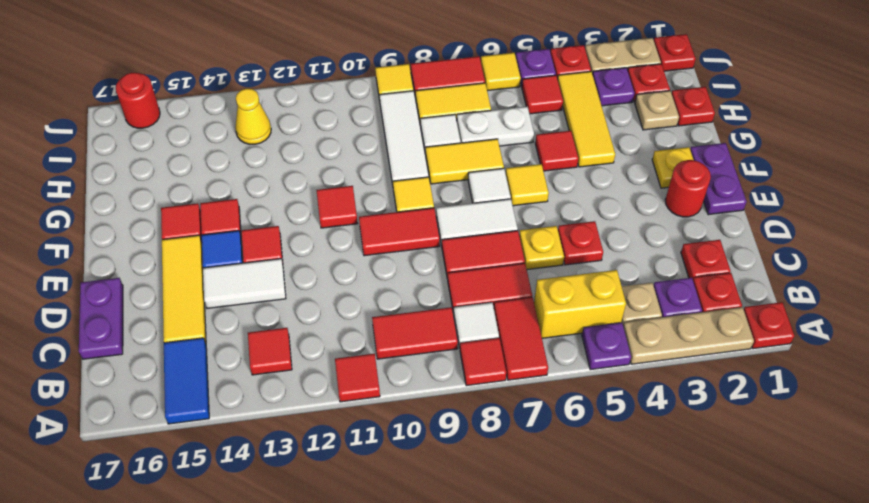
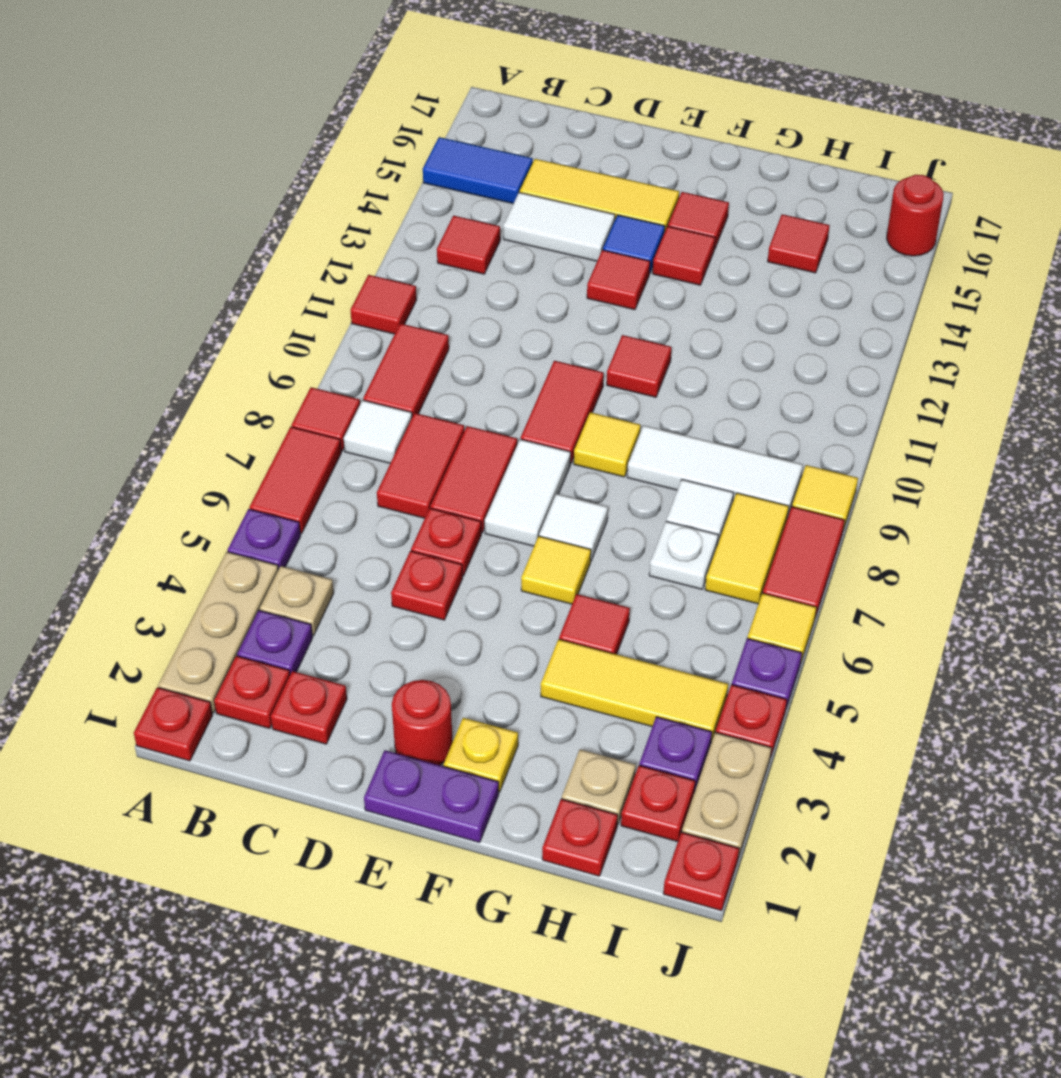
red 1x2 tile [494,297,548,380] -> red 1x2 tile turned to [249,427,341,534]
yellow 1x2 brick [534,270,626,338] -> none
purple 1x2 plate [79,278,123,359] -> none
yellow 1x1 plate [519,226,564,270] -> red 1x1 plate [411,508,481,576]
white 1x2 tile [203,259,286,308] -> white 1x2 tile turned to [503,192,615,261]
yellow 1x2 tile [426,139,504,184] -> none
white 1x2 plate [457,106,534,146] -> white 1x1 plate [649,521,718,589]
red 1x1 tile [522,75,563,114] -> red 1x1 tile moved to [768,214,830,273]
yellow 1x1 cone [235,89,271,144] -> none

